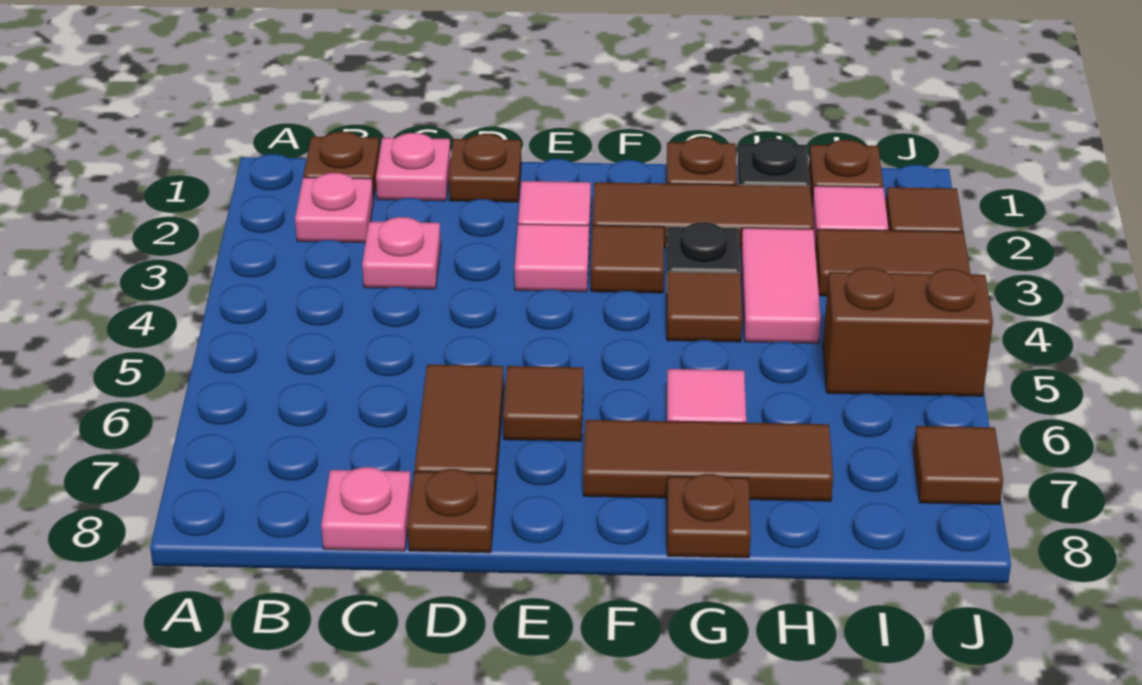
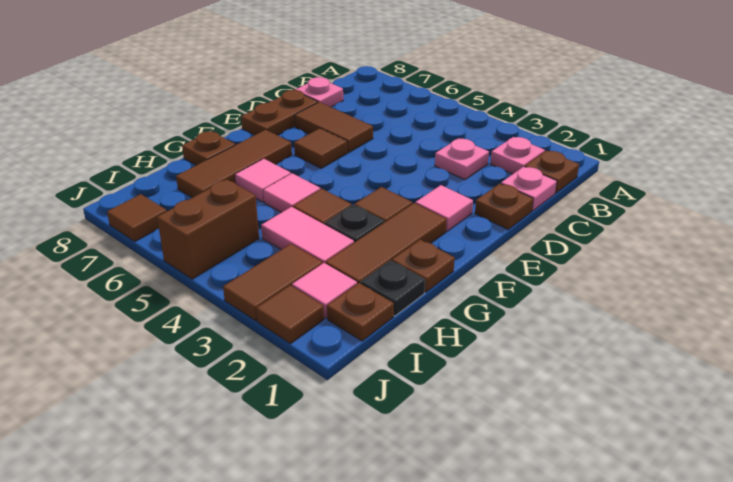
brown 1x1 plate [408,469,495,553] -> brown 1x2 plate [241,90,318,135]
pink 1x1 tile [515,224,589,292] -> pink 1x1 tile moved to [263,173,320,213]

